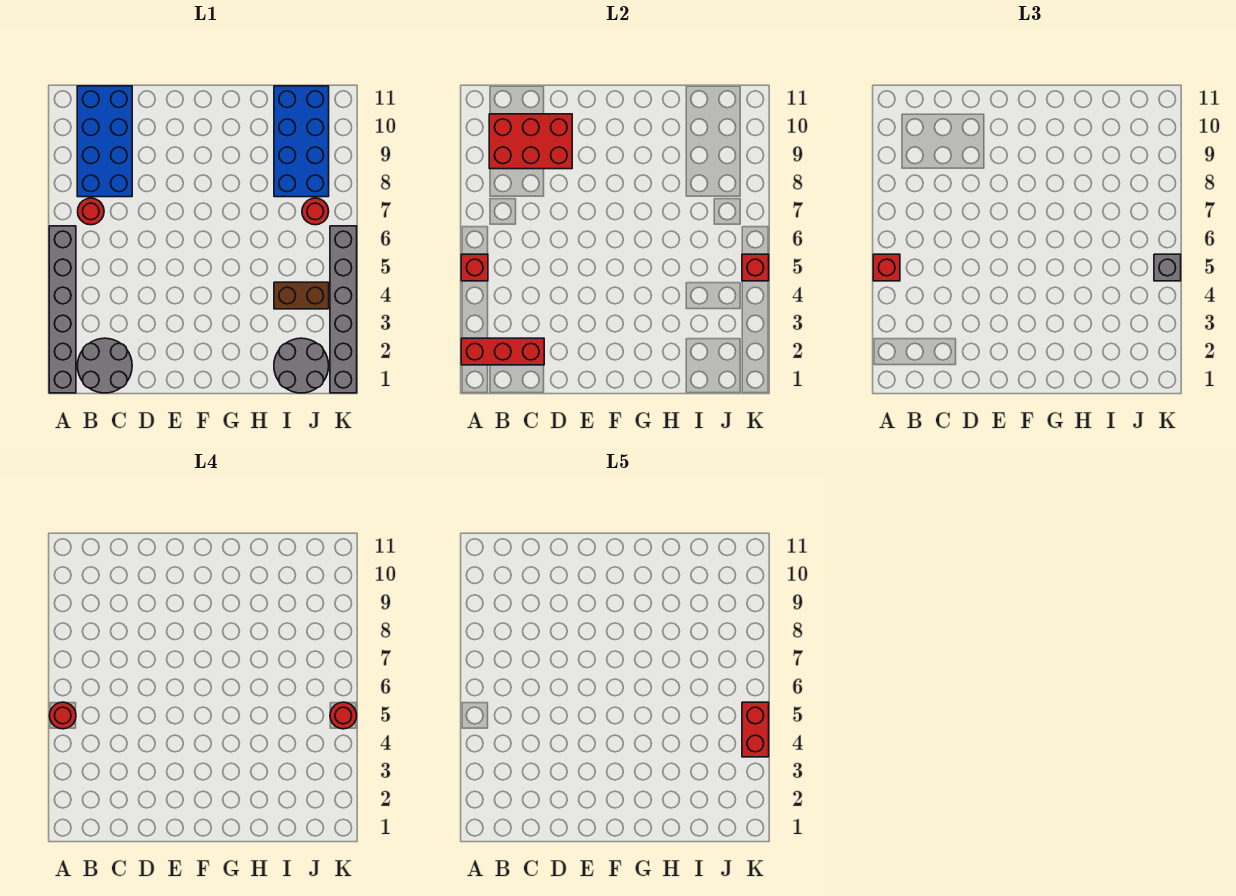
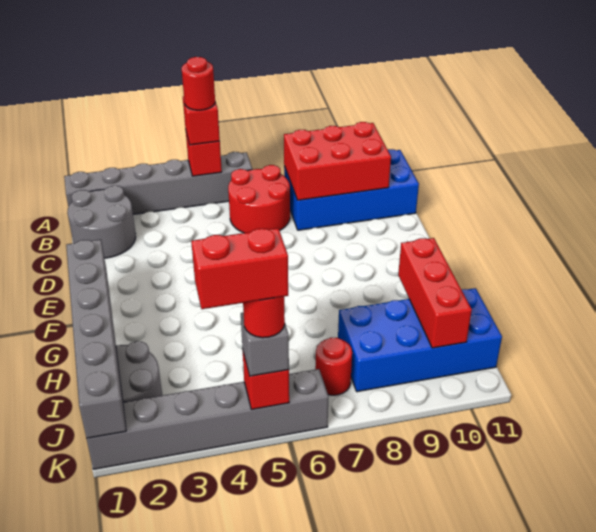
red 1x3 brick [461,338,544,365] -> red 1x3 brick moved to [398,238,472,348]
red 1x1 round brick [78,198,104,225] -> red 2x2 round brick [228,165,290,233]
red 2x3 brick [489,114,572,169] -> red 2x3 brick turned to [284,122,391,200]
none -> grey 1x6 brick [66,240,126,438]
brown 1x2 brick [274,282,329,309] -> none

